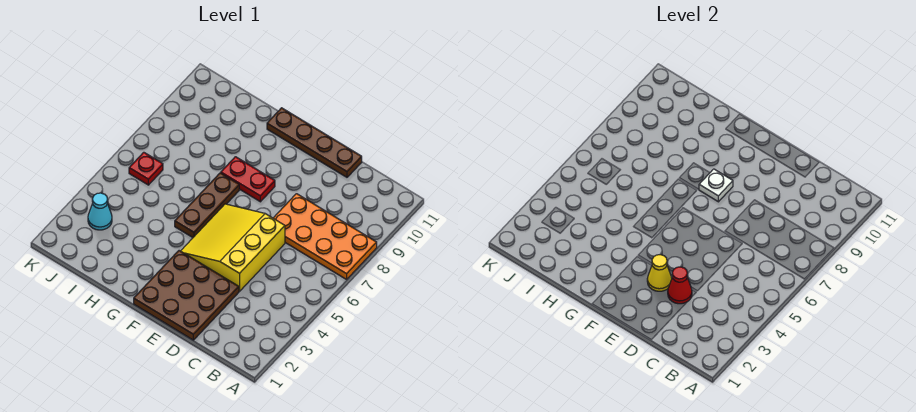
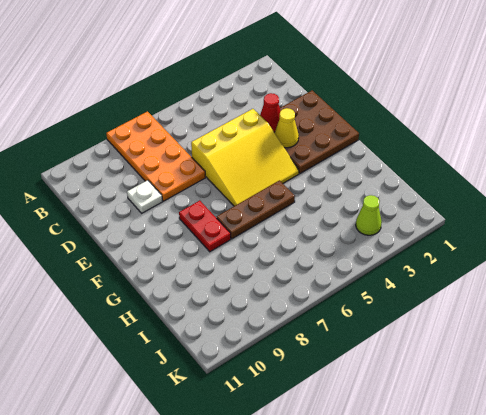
brown 1x4 plate [267,108,362,177] -> none
white 1x1 plate [699,169,733,202] -> white 1x1 plate moved to [127,180,163,213]
cyan 1x1 cone [88,193,112,230] -> lime 1x1 cone [356,195,382,235]
red 1x1 plate [129,152,163,185] -> none

